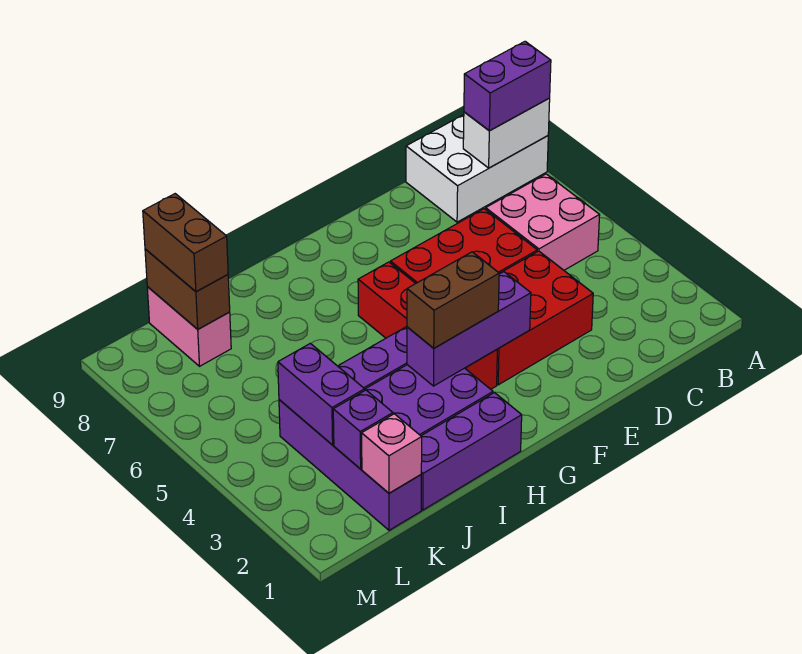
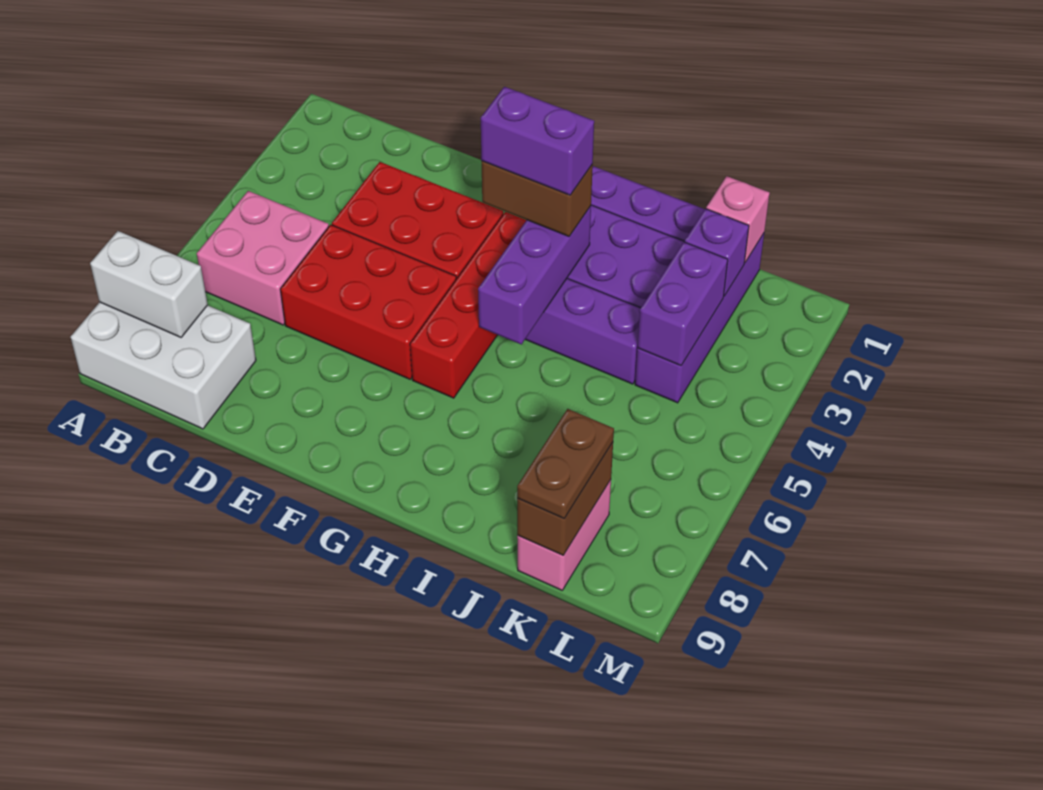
purple 1x2 brick [464,41,551,131] -> purple 1x2 brick moved to [481,87,594,195]
purple 1x3 brick [407,272,531,386] -> purple 1x3 brick turned to [478,206,591,345]
brown 1x2 brick [143,194,228,292] -> brown 1x2 plate [517,409,614,519]

